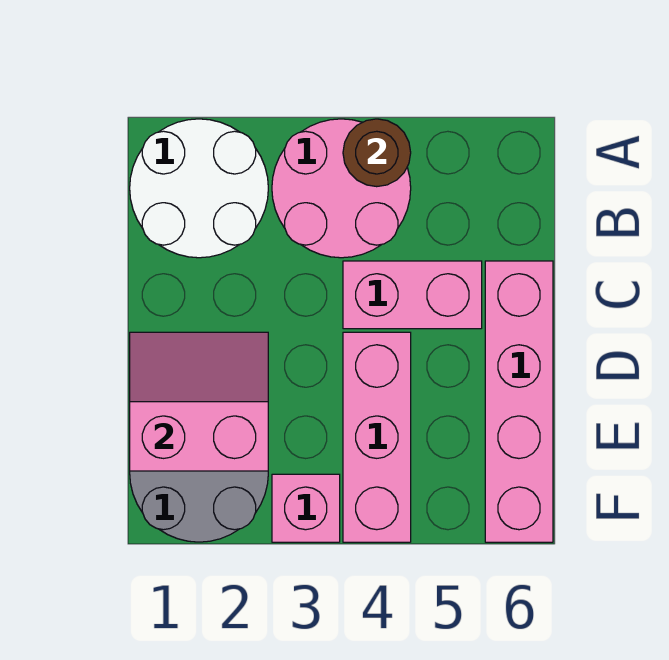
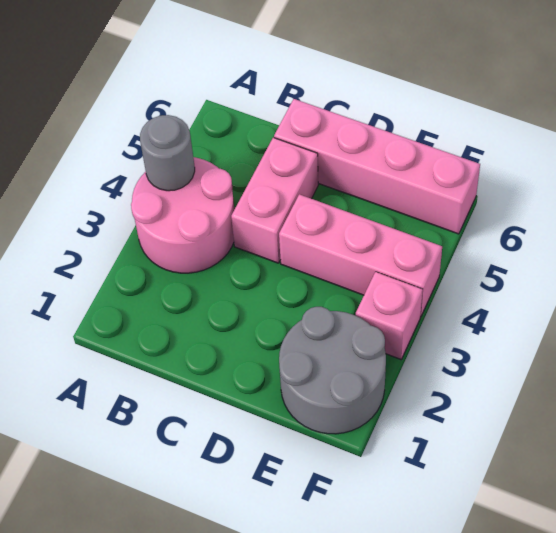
white 2x2 round brick [130,119,268,258] -> none
brown 1x1 round brick [343,119,411,187] -> grey 1x1 round brick [140,115,195,191]
pink 2x2 slope [130,332,268,471] -> none

